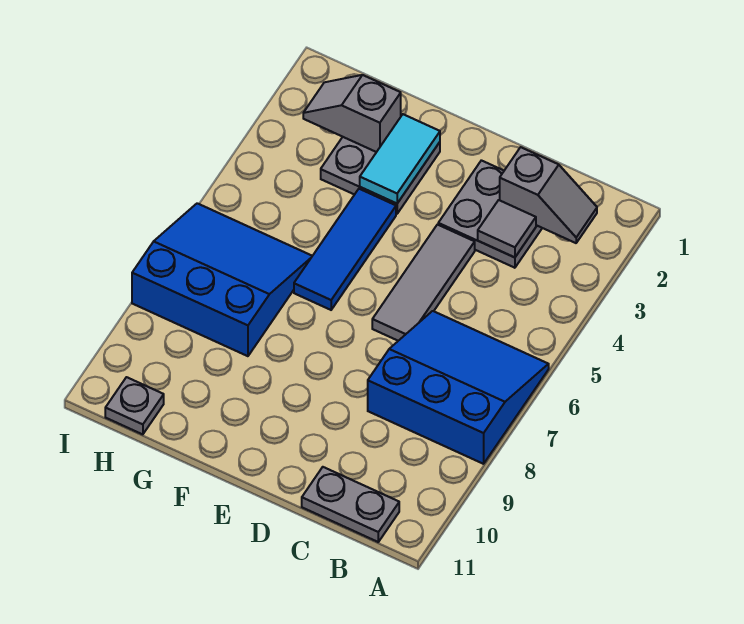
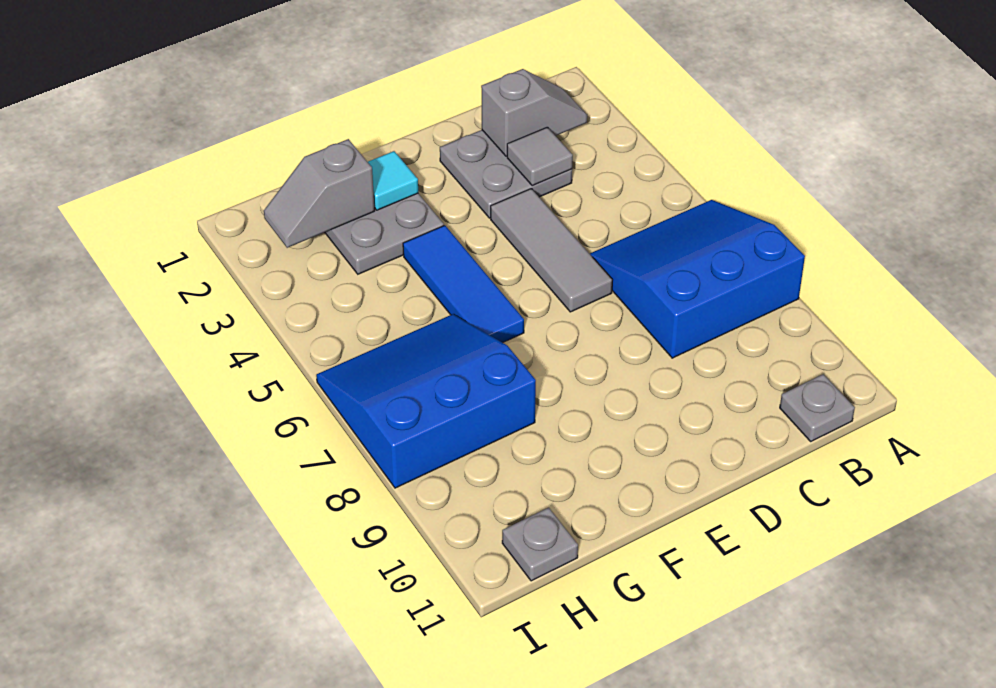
grey 1x2 plate [302,467,399,542] -> grey 1x1 plate [780,374,855,441]
cyan 1x2 tile [360,114,440,204] -> cyan 1x1 tile [368,151,418,210]

